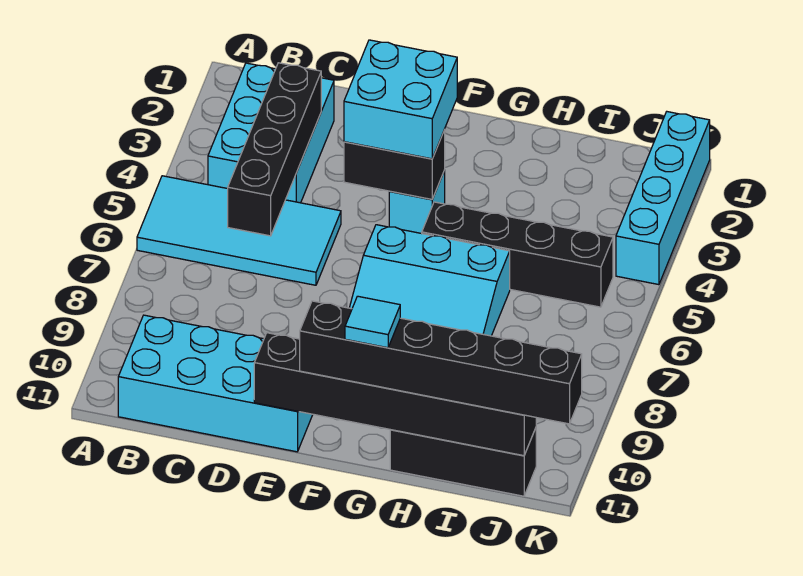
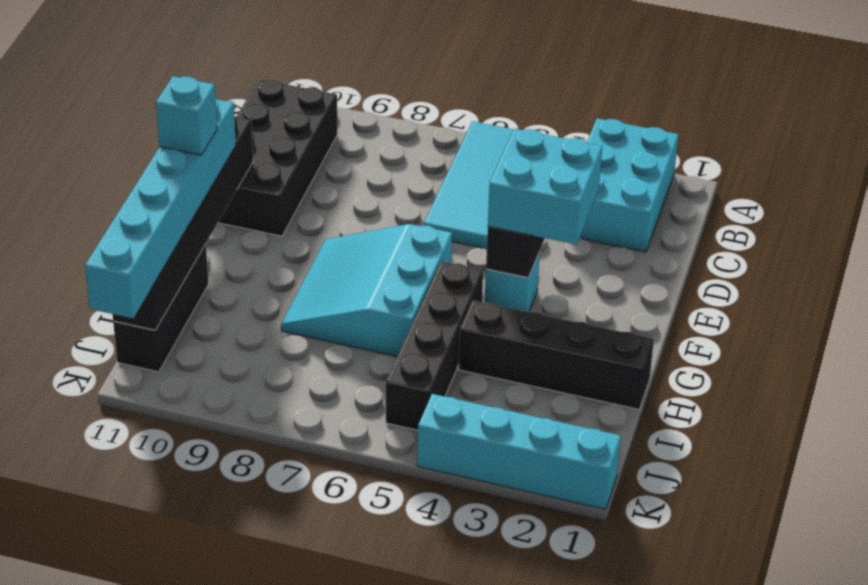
cyan 2x3 brick [208,63,334,203] -> cyan 2x3 brick turned to [580,118,679,252]
cyan 2x4 brick [118,315,313,452] -> black 2x4 brick [218,79,337,236]
black 1x4 brick [228,63,321,236] -> black 1x4 brick moved to [459,300,654,409]
black 1x6 brick [300,301,582,424] -> cyan 1x6 brick [85,99,236,318]
cyan 1x1 tile [345,296,400,348] -> cyan 1x1 brick [156,76,217,155]

